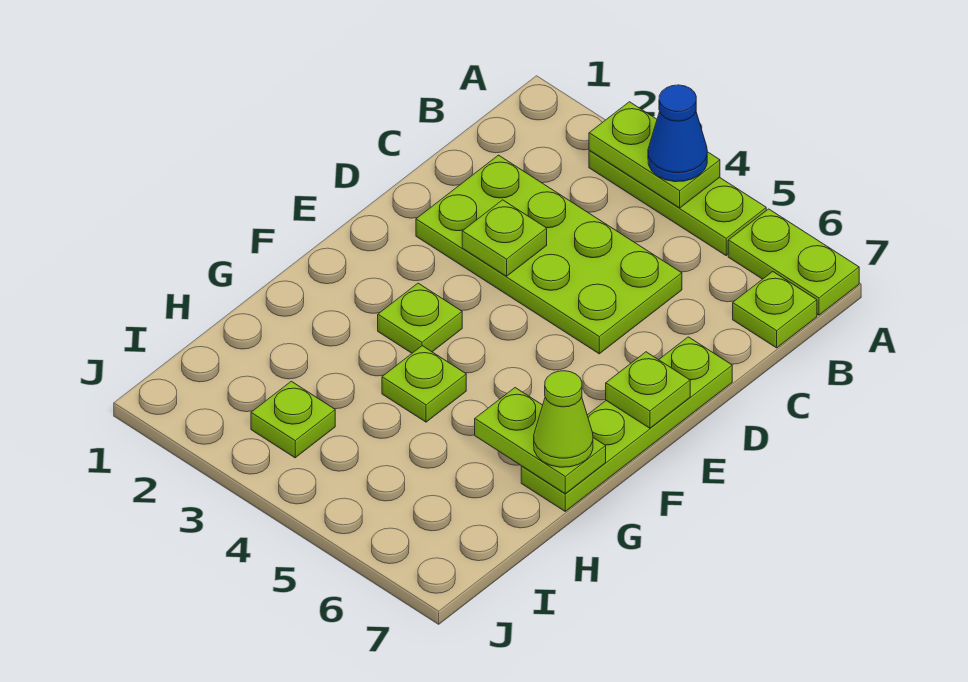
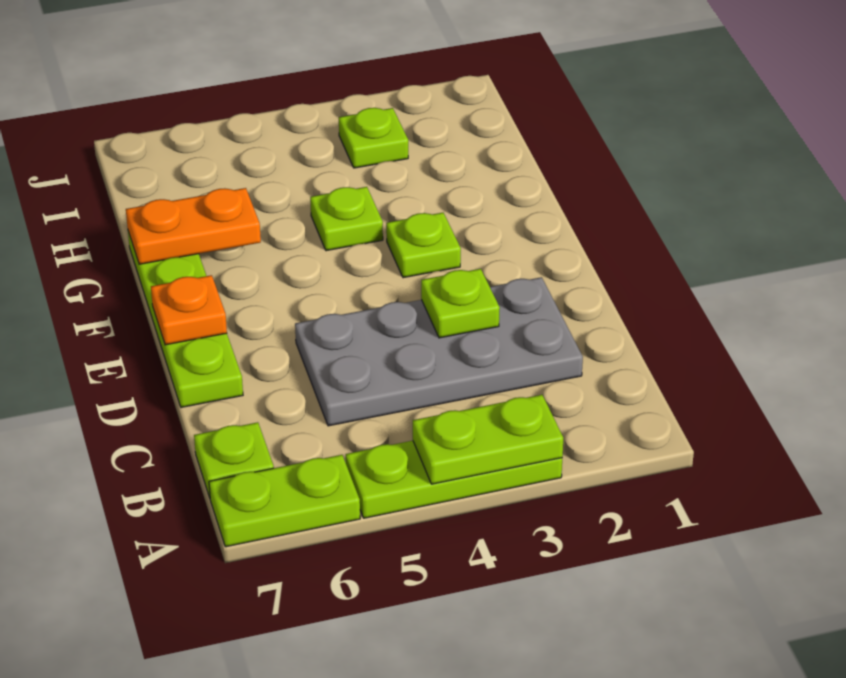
blue 1x1 cone [648,85,707,182] -> none
lime 2x4 plate [416,155,682,354] -> grey 2x4 plate [295,277,583,426]
lime 1x1 plate [606,352,690,428] -> orange 1x1 plate [151,275,227,345]
lime 1x2 plate [475,388,606,494] -> orange 1x2 plate [126,188,261,264]
lime 1x1 cone [534,371,593,467] -> none

